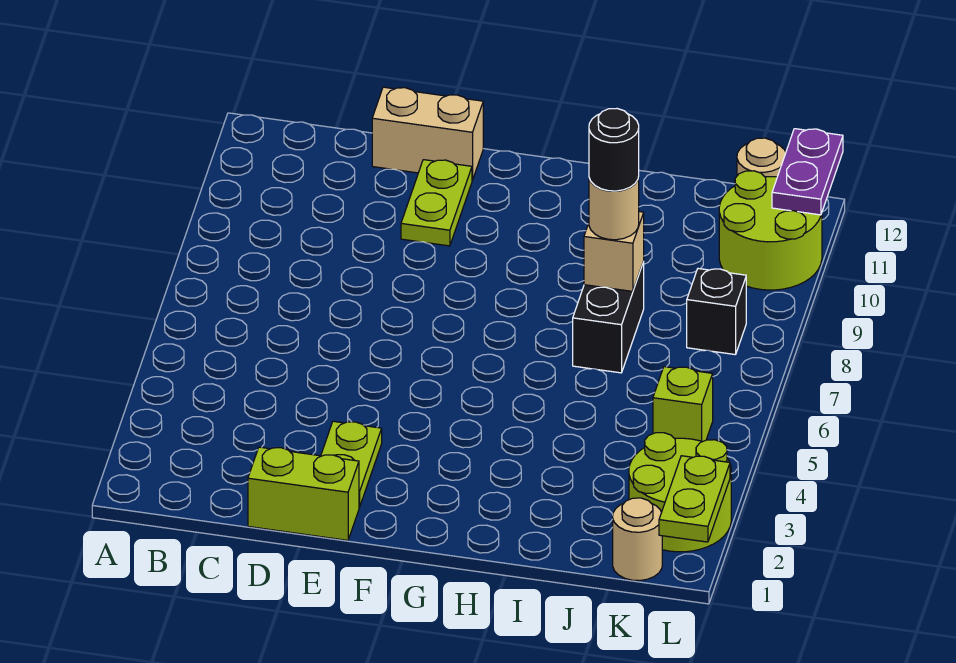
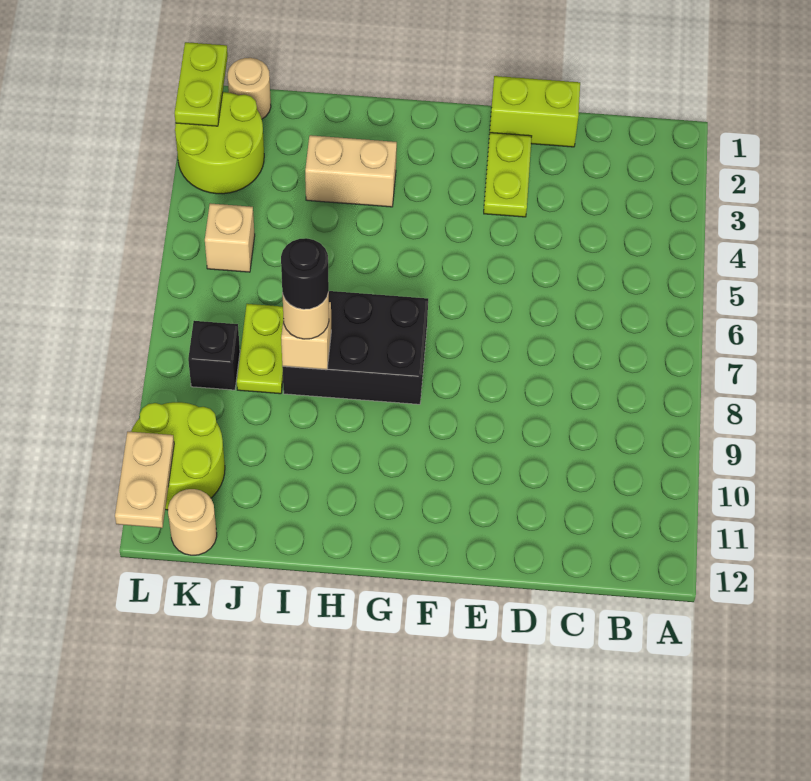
tan 1x2 brick [372,87,483,180] -> tan 1x2 brick moved to [305,135,397,207]
lime 1x2 plate [401,160,472,246] -> lime 1x2 plate moved to [237,304,283,394]
black 1x2 brick [573,262,644,373] -> black 2x3 brick [282,291,428,404]
lime 1x1 brick [653,367,713,442] -> tan 1x1 brick [205,203,255,272]
purple 1x2 plate [772,129,843,215] -> tan 1x2 plate [115,432,174,528]

